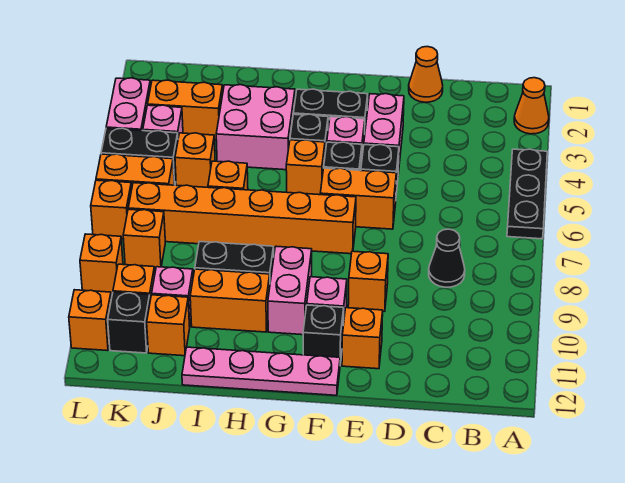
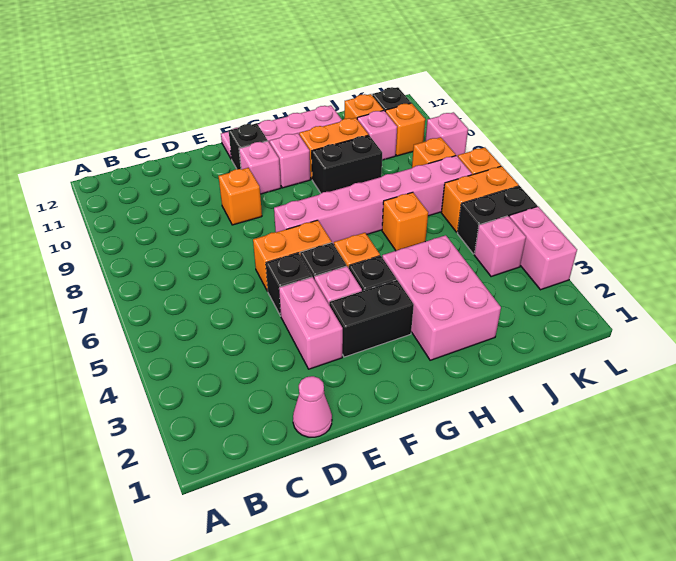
orange 1x1 cone [514,78,549,134] -> none
black 1x3 plate [507,149,547,239] -> none
black 1x1 cone [429,229,465,287] -> none
orange 1x1 cone [409,47,443,102] -> pink 1x1 cone [293,376,332,437]
orange 1x1 brick [342,308,383,369] -> none
orange 1x6 brick [128,183,356,254] -> pink 1x6 brick [274,156,472,244]
pink 1x2 brick [268,246,312,335] -> pink 1x1 brick [270,133,310,188]
pink 2x2 brick [216,85,295,170] -> pink 2x3 brick [382,235,501,360]
orange 1x2 brick [148,80,223,140] -> none
orange 1x1 brick [175,133,215,187] -> none
orange 1x1 brick [80,234,123,294] -> pink 1x1 brick [426,112,468,157]
orange 1x1 brick [69,290,111,351] -> none

